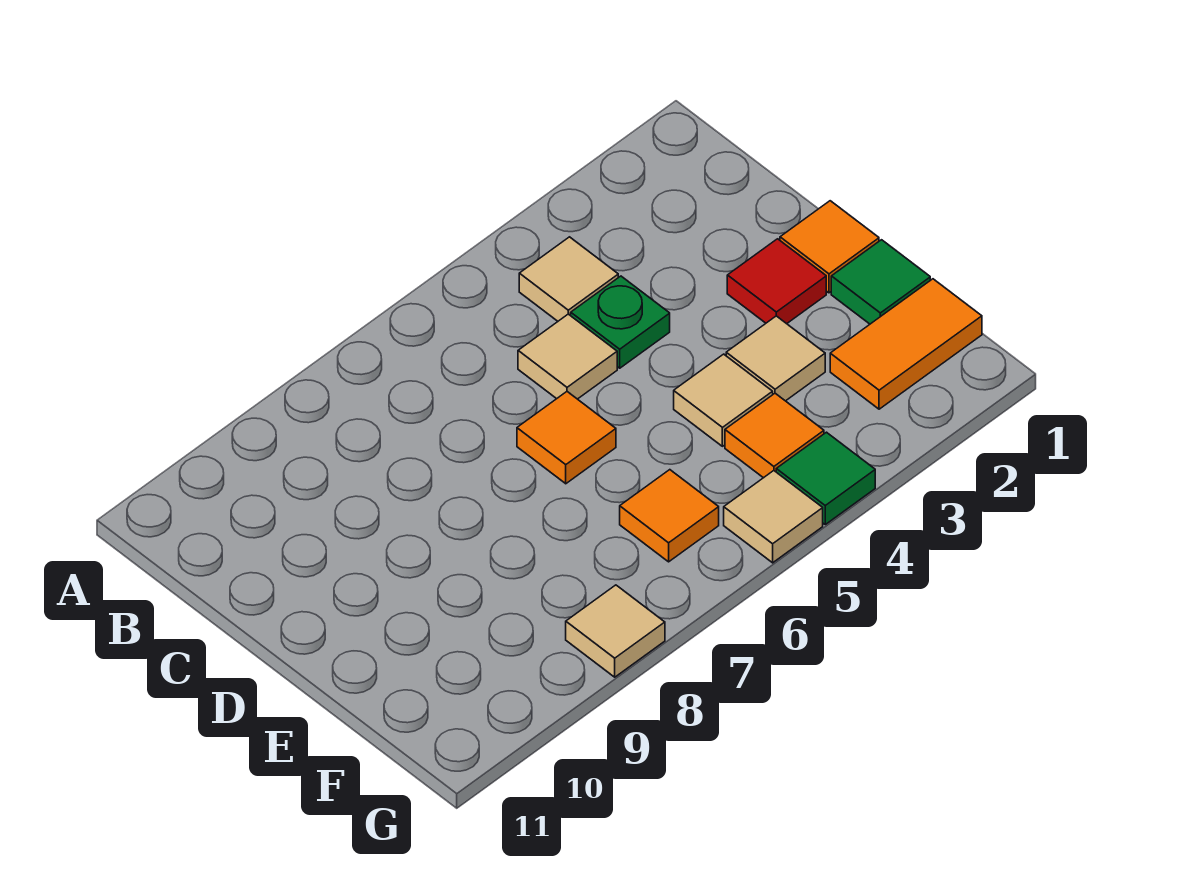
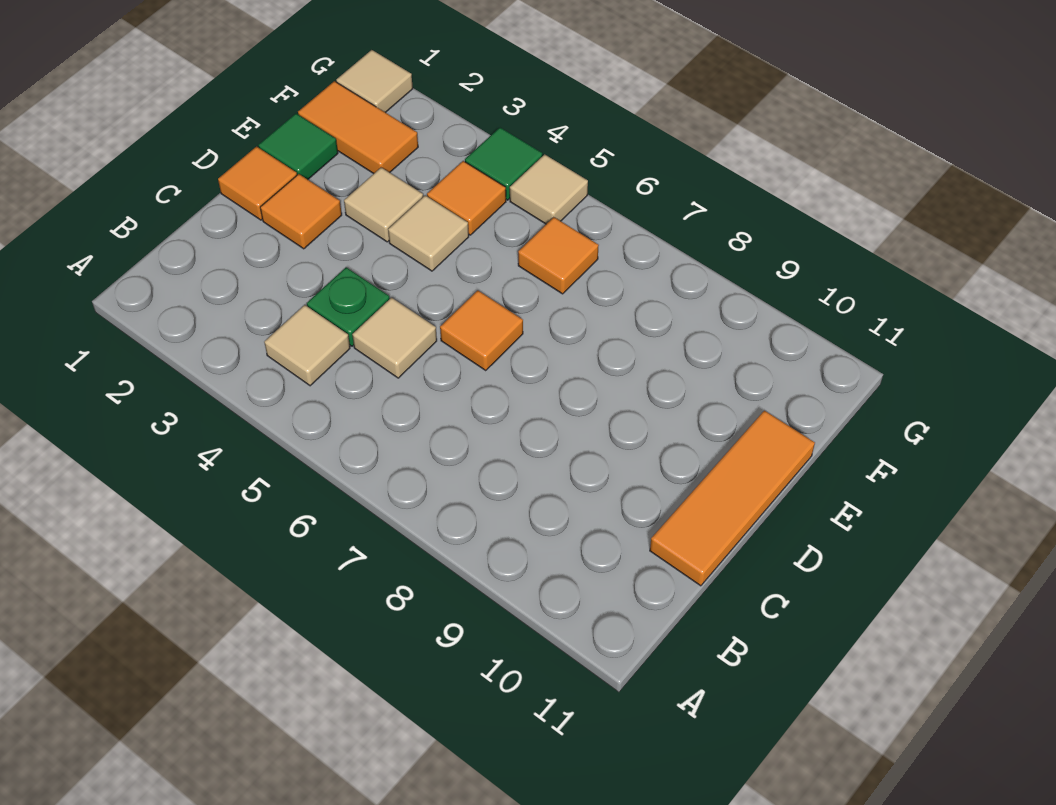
none -> orange 1x3 tile [650,411,815,586]
red 1x1 tile [727,239,826,324] -> orange 1x1 tile [260,174,342,249]
tan 1x1 tile [566,585,665,677] -> tan 1x1 tile moved to [336,50,413,113]

